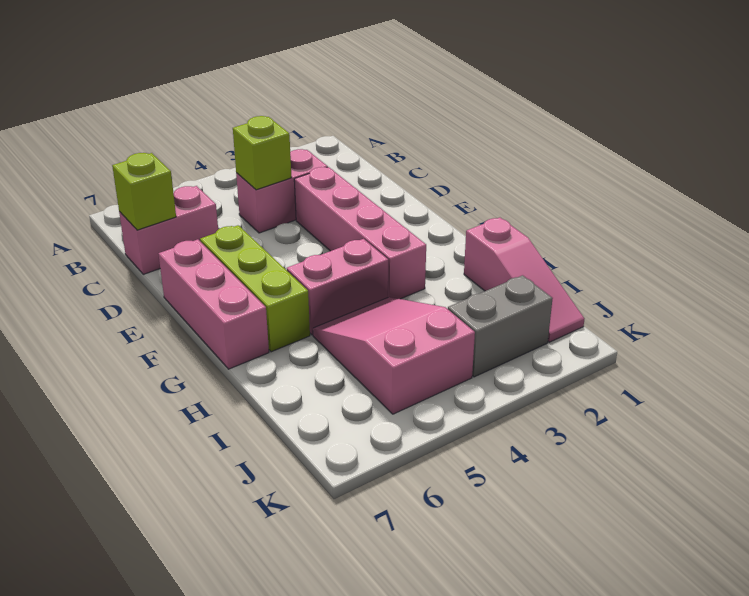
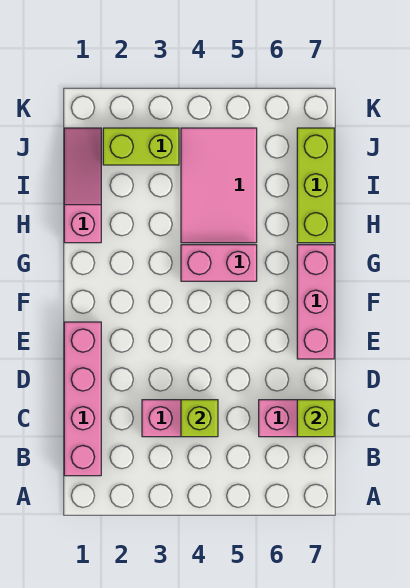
pink 1x4 brick [294,167,426,299] -> pink 1x4 brick moved to [64,322,101,476]
lime 1x3 brick [200,225,310,352] -> lime 1x3 brick moved to [297,128,334,243]
pink 2x3 slope [313,297,475,414] -> pink 2x3 tile [181,128,257,243]
grey 1x2 brick [448,275,553,377] -> lime 1x2 brick [103,128,179,165]

